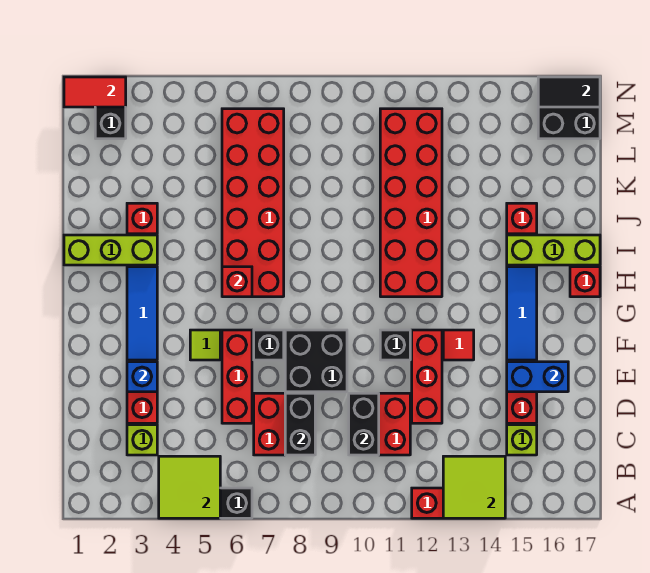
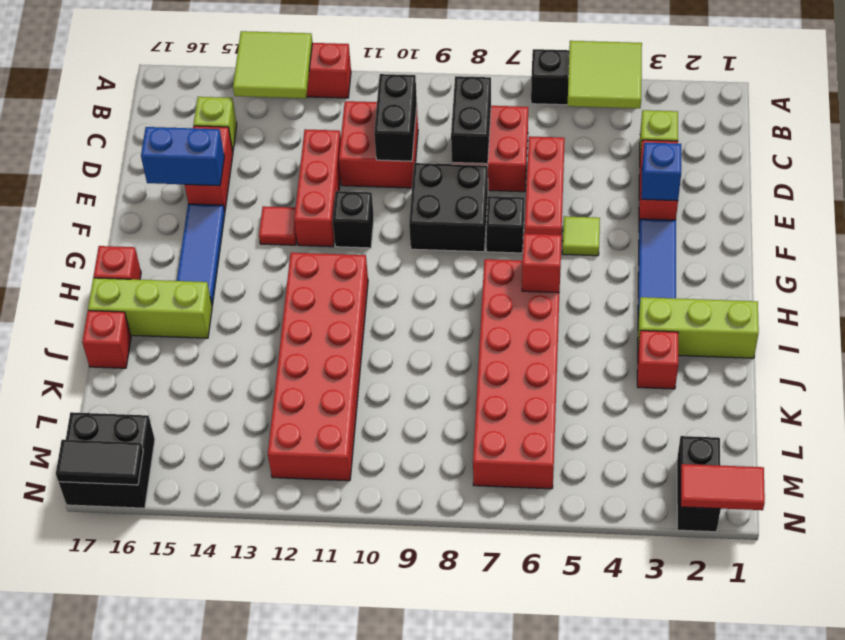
red 1x1 brick [507,203,537,234] -> red 1x1 brick moved to [82,311,131,368]

